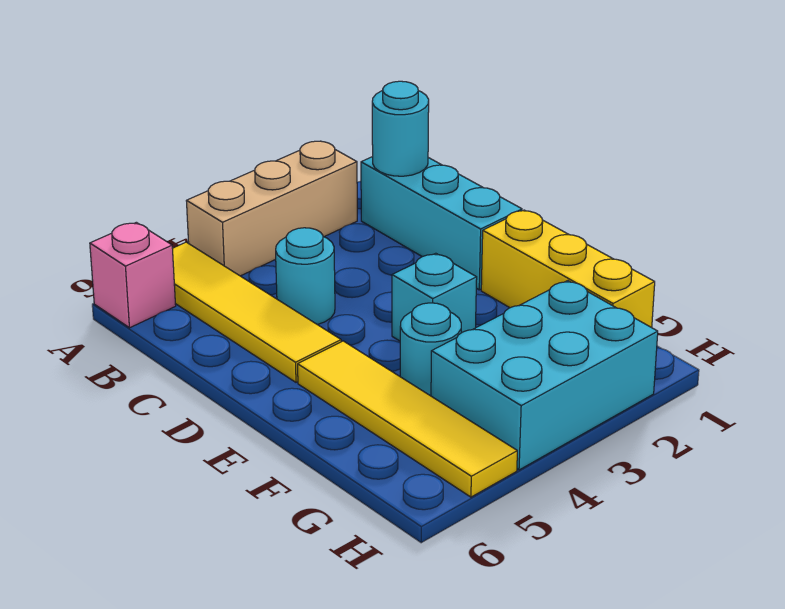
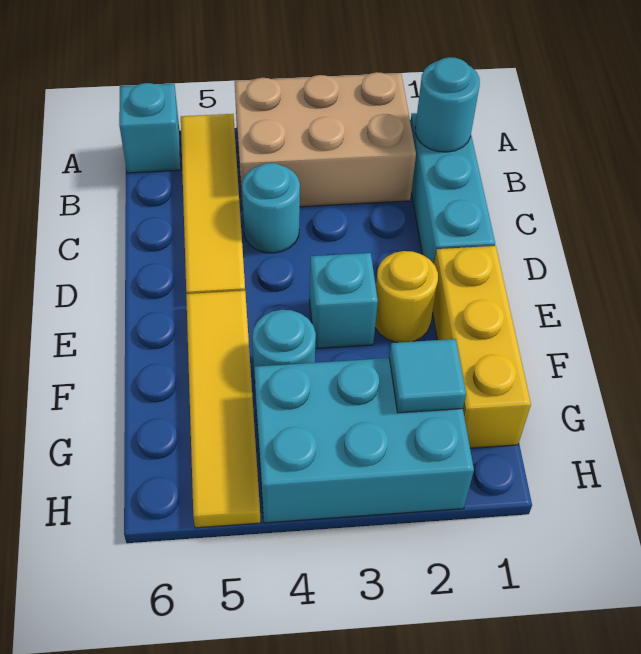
tan 1x3 brick [187,141,357,276] -> tan 2x3 brick [235,72,416,209]
pink 1x1 brick [90,222,176,328] -> cyan 1x1 brick [119,83,181,173]
none -> yellow 1x1 round brick [375,251,438,343]
none -> cyan 1x1 tile [389,339,466,413]

